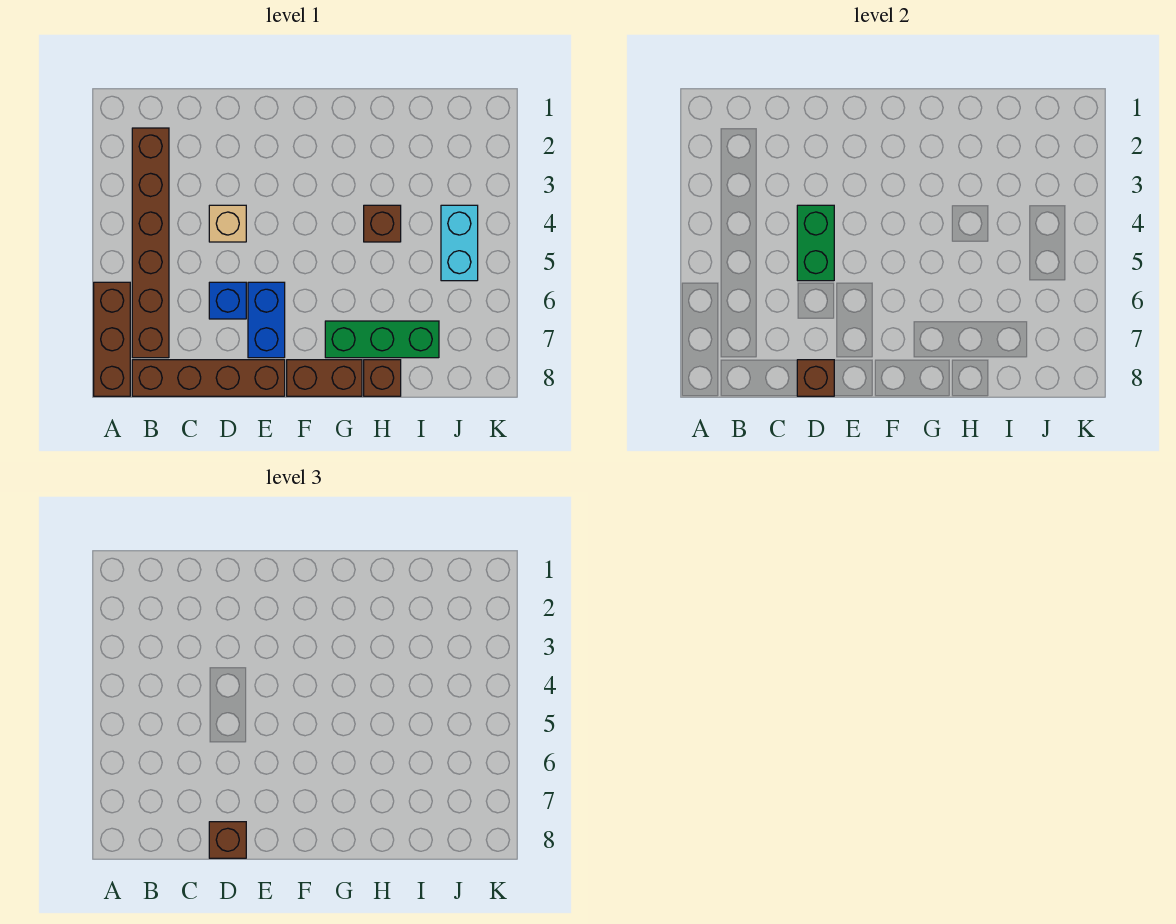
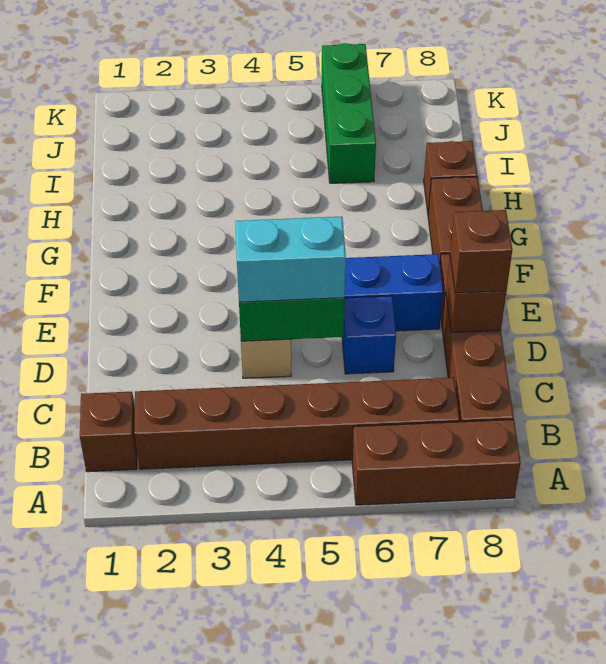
green 1x3 brick [325,321,439,358] -> green 1x3 brick moved to [322,43,376,183]
brown 1x1 brick [364,205,401,242] -> brown 1x1 brick moved to [80,392,137,472]
cyan 1x2 brick [441,205,478,281] -> cyan 1x2 brick moved to [235,217,346,302]

